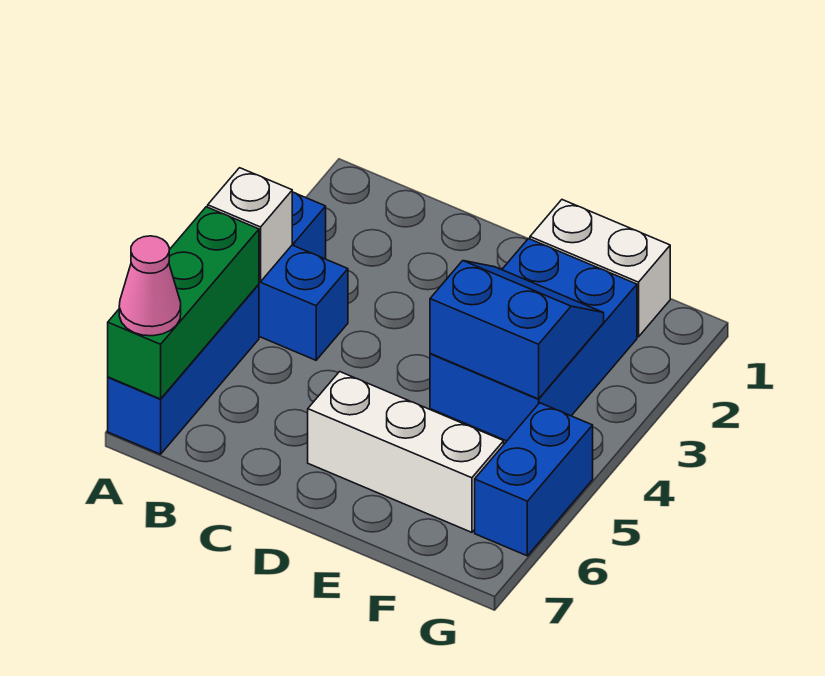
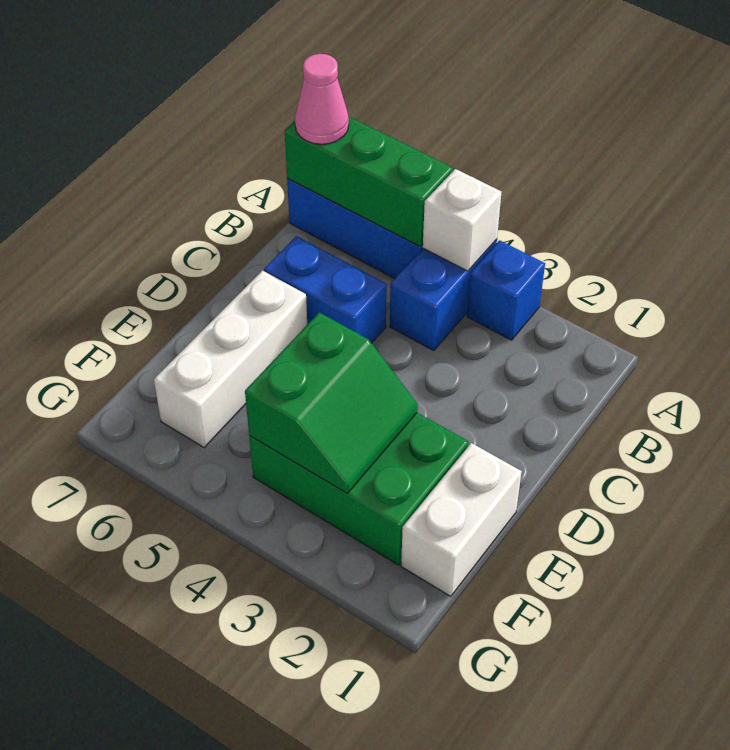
blue 2x3 brick [430,239,637,441] -> green 2x3 brick [249,413,469,565]
blue 2x2 slope [430,261,604,399] -> green 2x2 slope [245,312,418,493]
blue 1x2 brick [475,403,593,556] -> blue 1x2 brick moved to [264,236,387,343]

